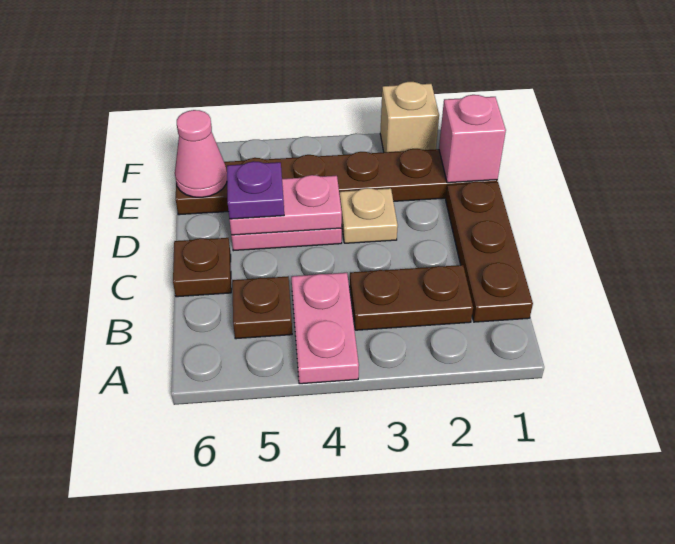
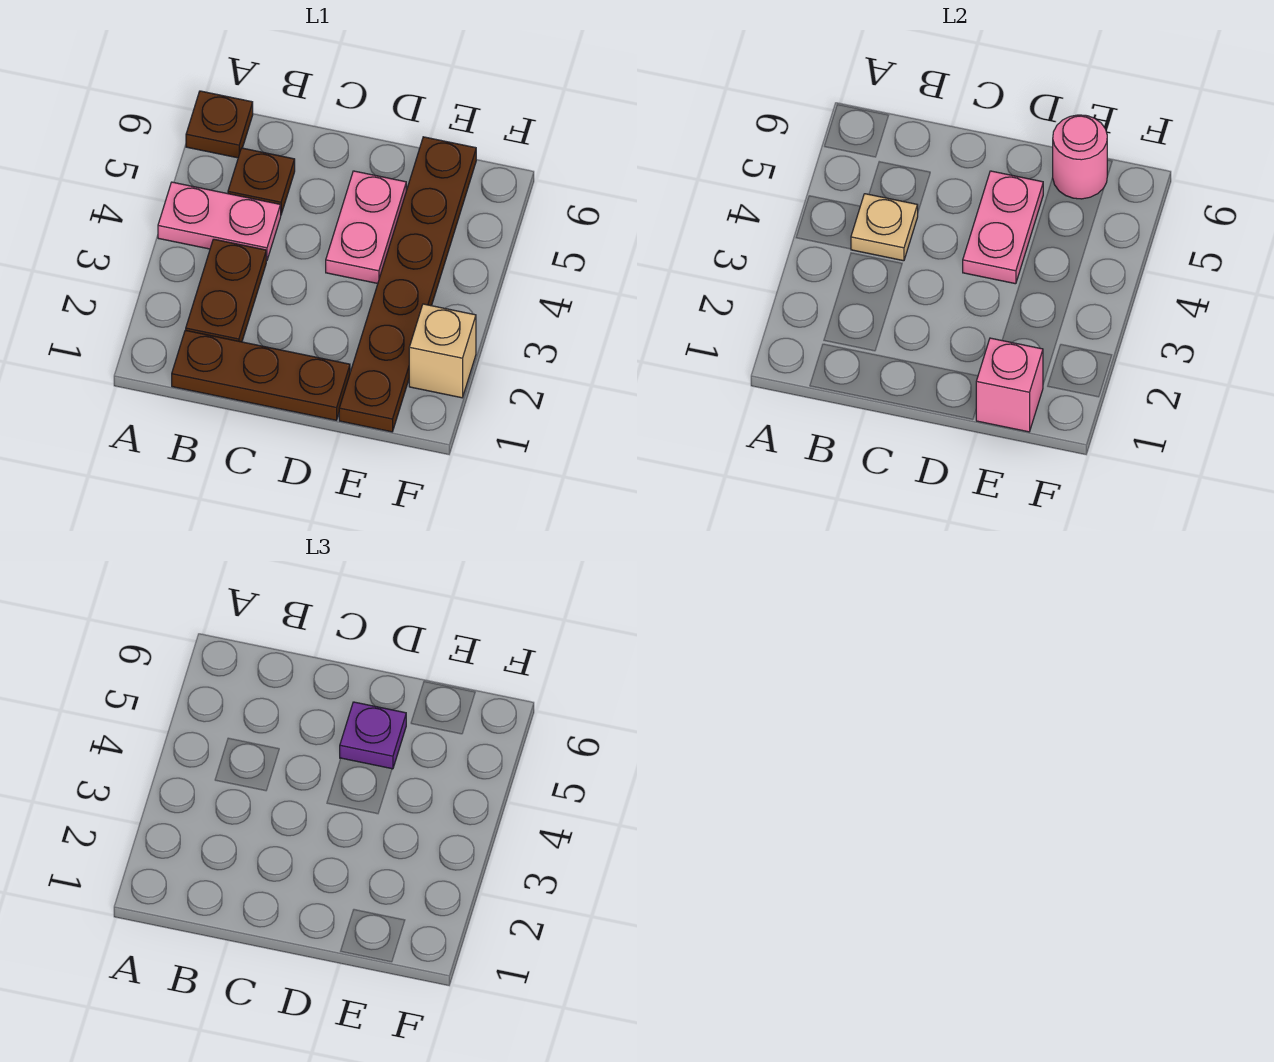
brown 1x1 plate [173,238,231,297] -> brown 1x1 plate moved to [186,91,253,158]
tan 1x1 plate [340,188,398,243] -> tan 1x1 plate moved to [851,194,918,261]
pink 1x1 cone [175,110,227,197] -> pink 1x1 round brick [1053,115,1107,199]

